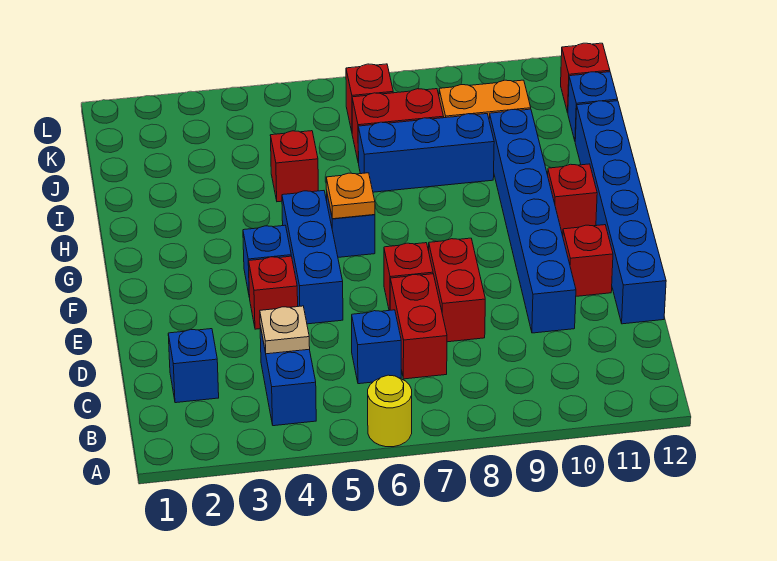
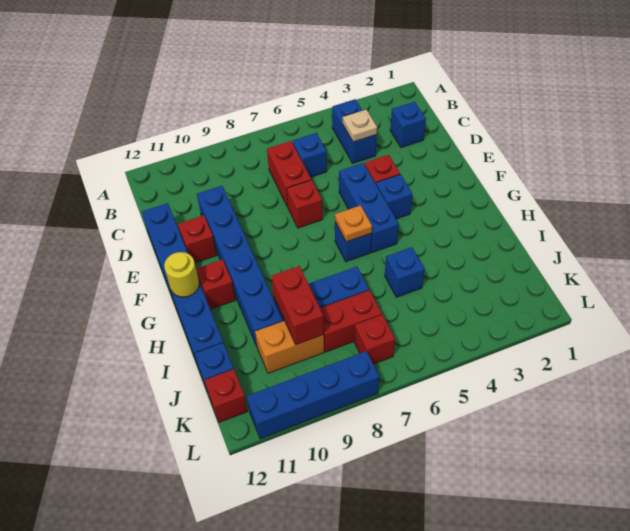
yellow 1x1 round brick [368,375,412,447] -> yellow 1x1 round brick moved to [164,252,199,297]
red 1x2 brick [429,238,485,342] -> red 1x2 brick moved to [271,266,324,345]
red 1x1 brick [270,131,318,202] -> blue 1x1 brick [385,247,425,297]
none -> blue 1x4 brick [247,351,379,439]

